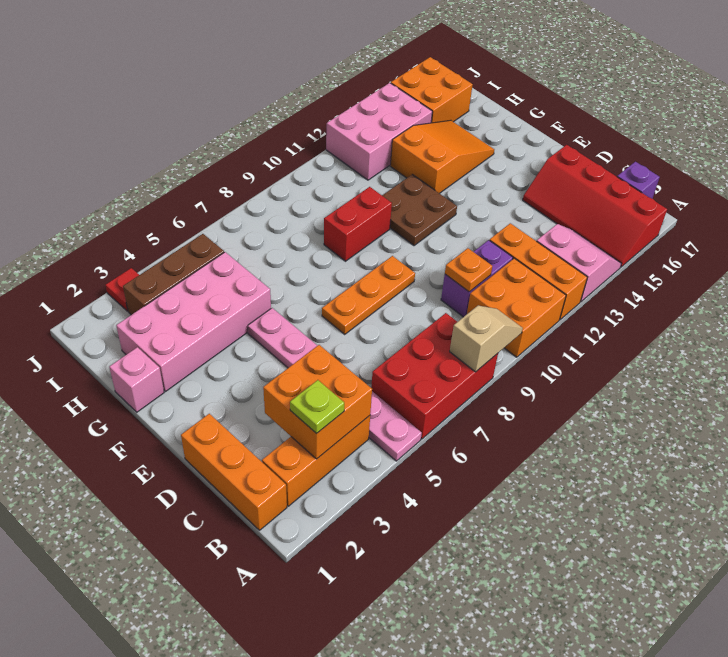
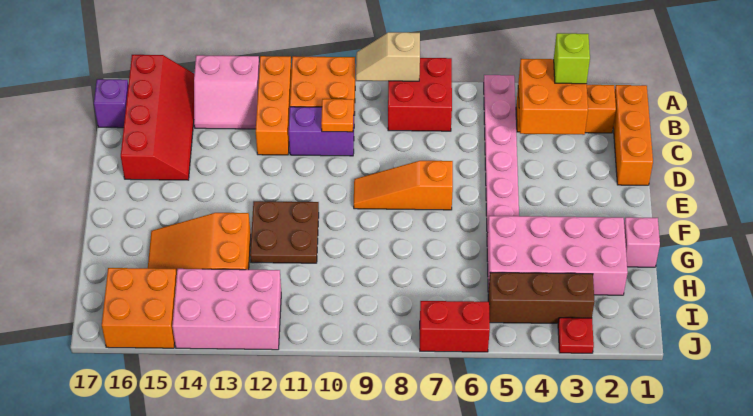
red 2x3 brick [371,313,498,439] -> red 2x2 brick [388,58,452,131]
pink 2x2 slope [537,224,621,302] -> pink 2x2 slope turned to [194,55,260,129]
lime 1x1 plate [290,380,344,434] -> lime 1x1 brick [554,33,590,84]
orange 1x3 plate [322,256,415,334] -> orange 1x3 slope [354,161,453,210]
red 1x2 brick [324,187,392,261] -> red 1x2 brick moved to [420,301,490,352]

